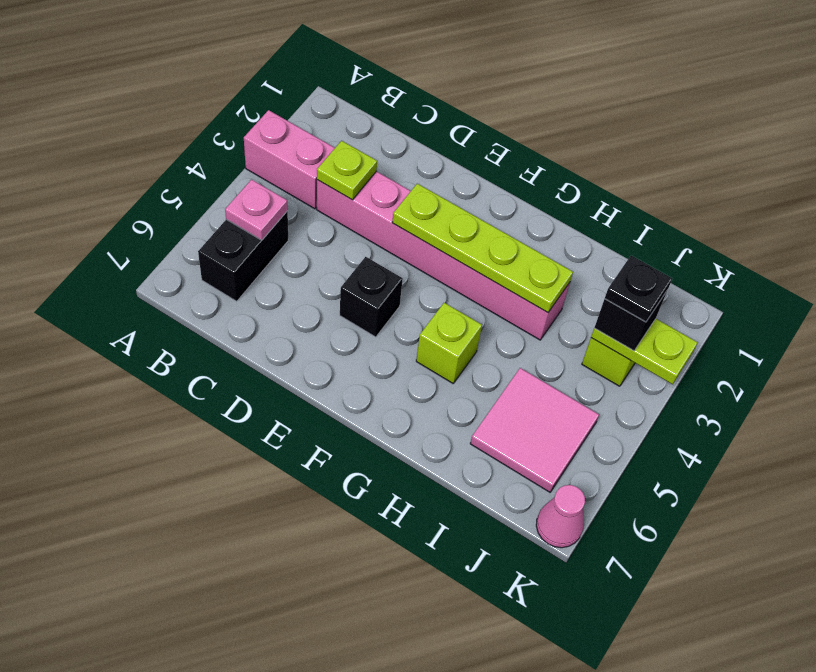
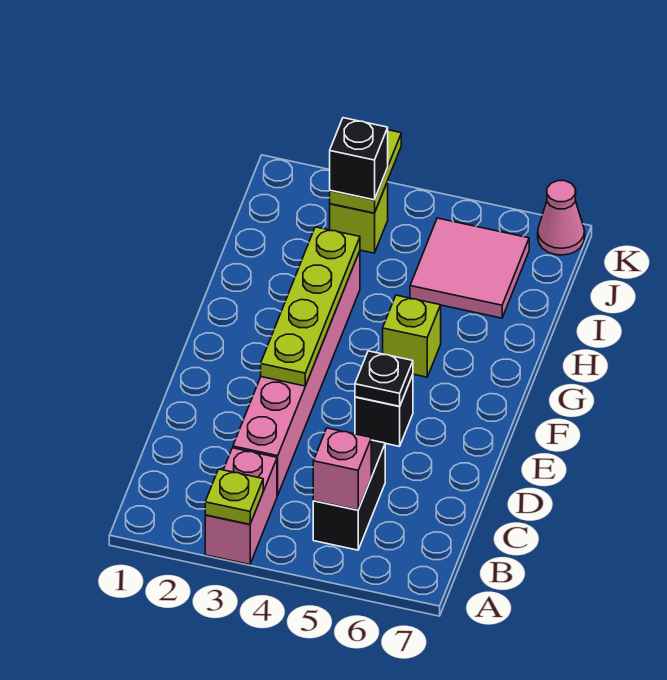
black 1x2 brick [198,211,288,301] -> black 1x2 brick turned to [313,440,385,550]
pink 1x1 plate [225,180,288,240] -> pink 1x1 brick [313,428,371,510]
lime 1x1 plate [317,141,377,200] -> lime 1x1 plate moved to [205,469,263,524]
black 1x1 plate [605,256,672,322] -> black 1x1 plate moved to [355,351,413,406]

